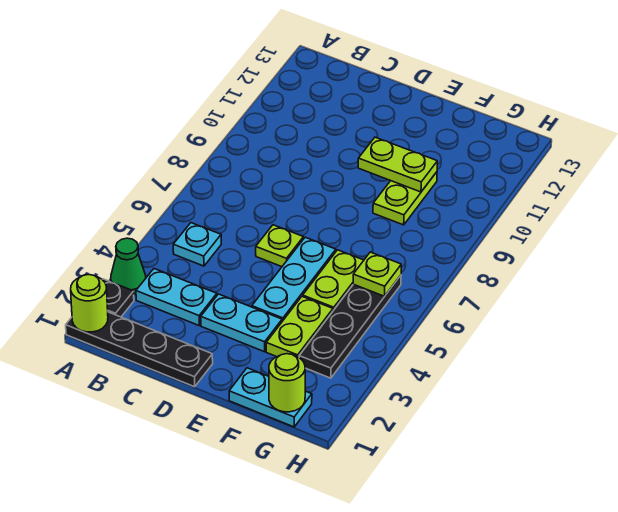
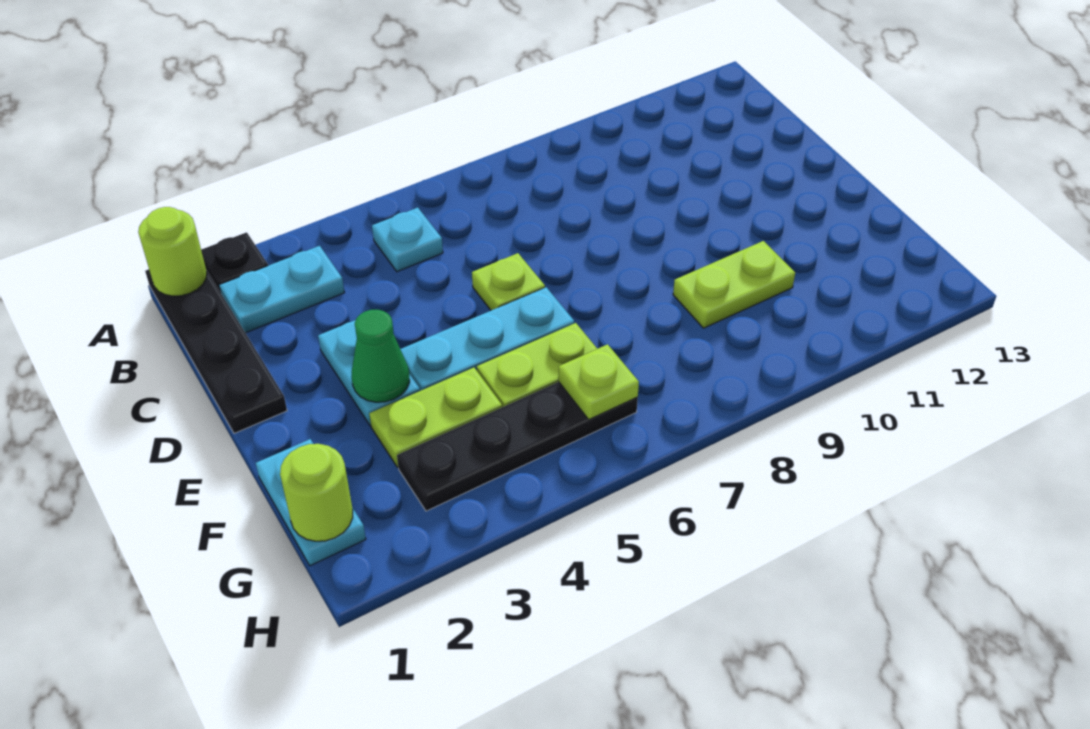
green 1x1 cone [111,238,146,294] -> green 1x1 cone moved to [351,310,410,402]
cyan 1x2 plate [136,269,217,325] -> cyan 1x2 plate turned to [219,246,344,333]
lime 1x2 plate [358,137,437,192] -> none

